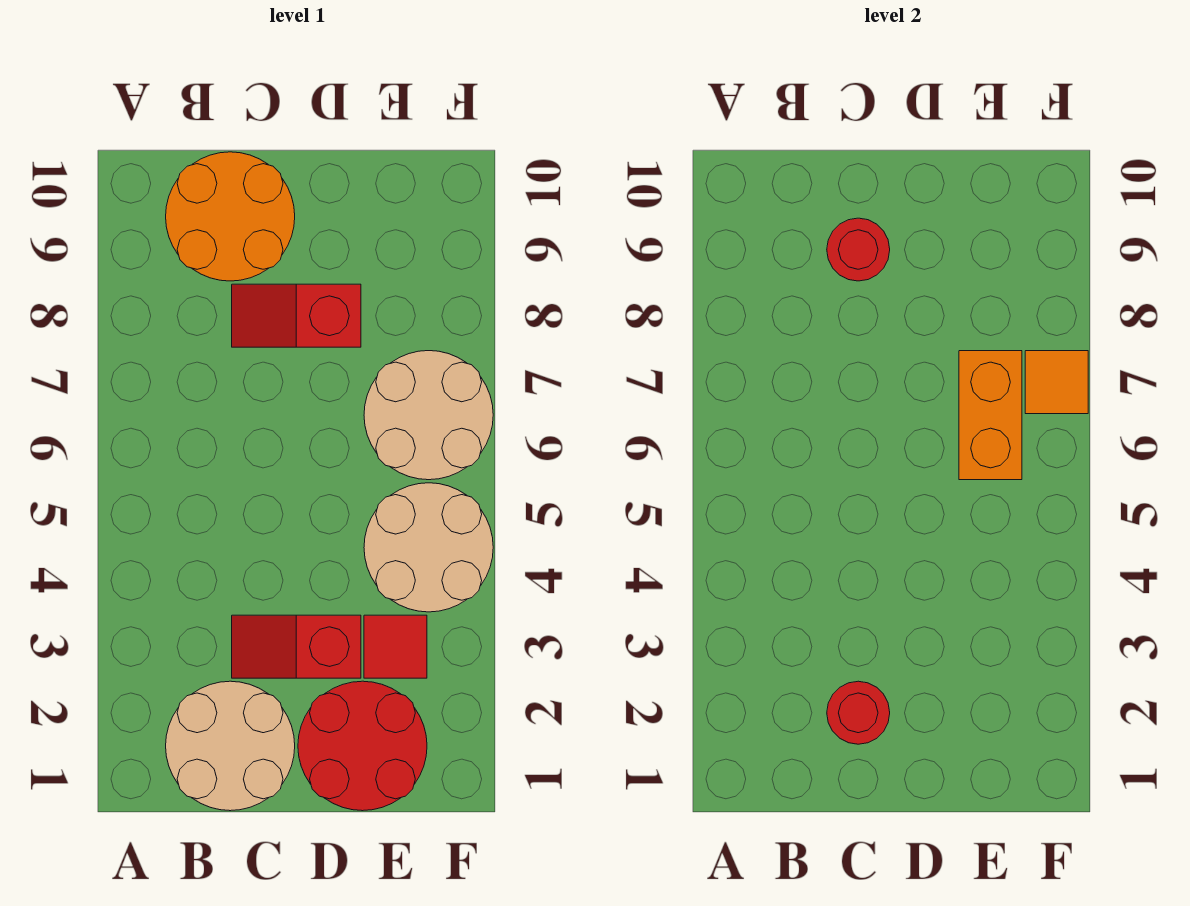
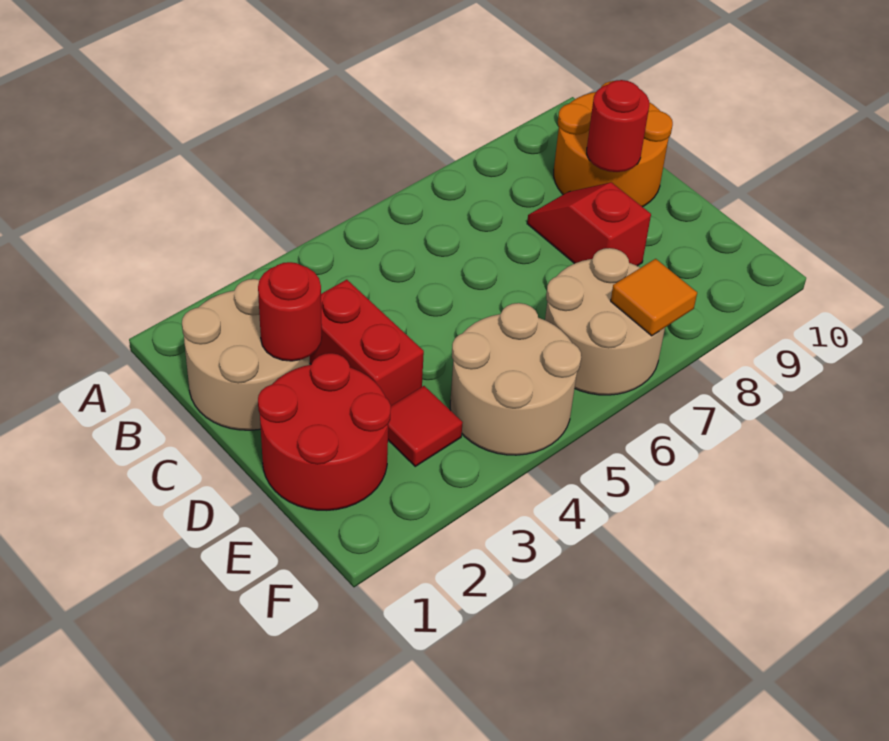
red 1x2 slope [232,615,361,678] -> red 1x2 brick [310,280,424,405]
orange 1x2 brick [959,351,1022,480] -> none

